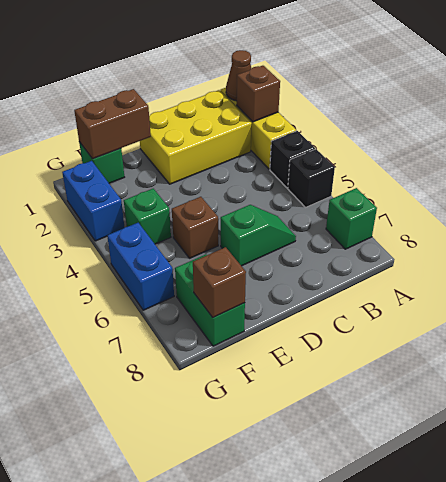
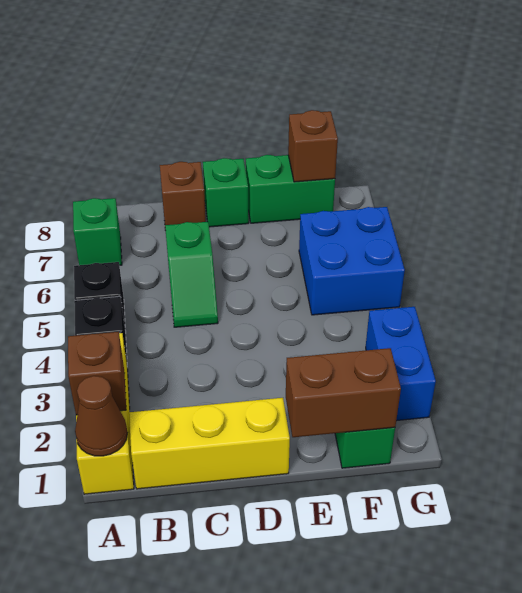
yellow 2x3 brick [140,90,252,184] -> yellow 1x3 brick [129,398,290,489]
green 1x2 slope [221,205,296,266] -> green 1x2 slope turned to [165,222,218,327]
brown 1x1 brick [172,197,218,258] -> brown 1x1 brick moved to [160,162,206,225]
green 1x1 brick [124,189,171,244] -> green 1x1 brick moved to [203,158,249,227]
green 1x2 brick [175,254,245,346] -> green 1x2 brick turned to [246,155,335,223]
blue 1x2 brick [107,223,174,310] -> blue 2x2 brick [299,207,405,315]

